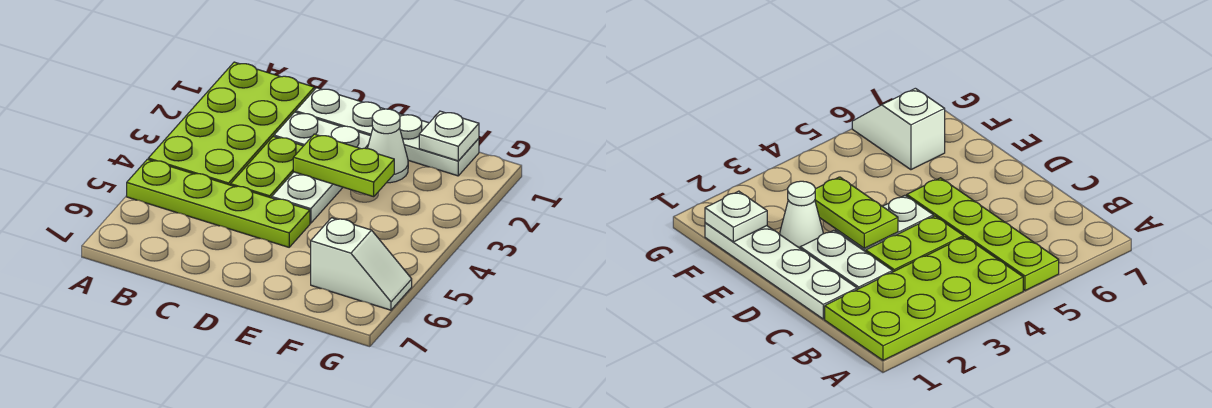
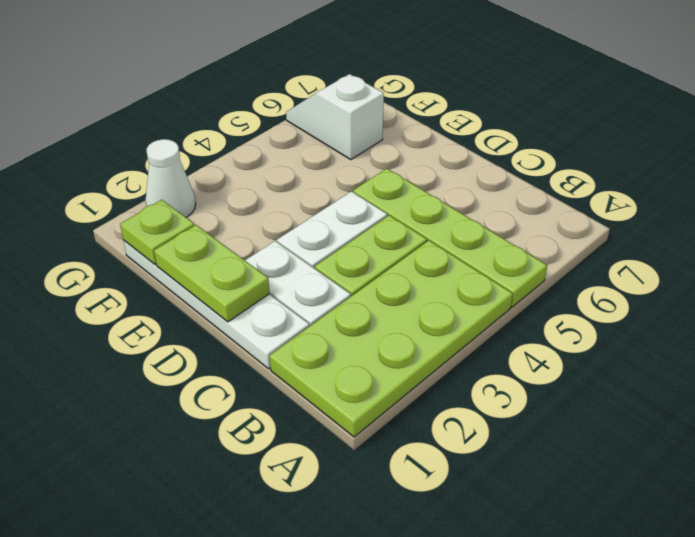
lime 1x2 plate [293,134,394,197] -> lime 1x2 plate moved to [154,225,270,322]
white 1x1 cone [367,109,408,183] -> white 1x1 cone moved to [146,139,196,217]
white 1x1 plate [419,111,479,161] -> lime 1x1 plate [120,200,195,265]

